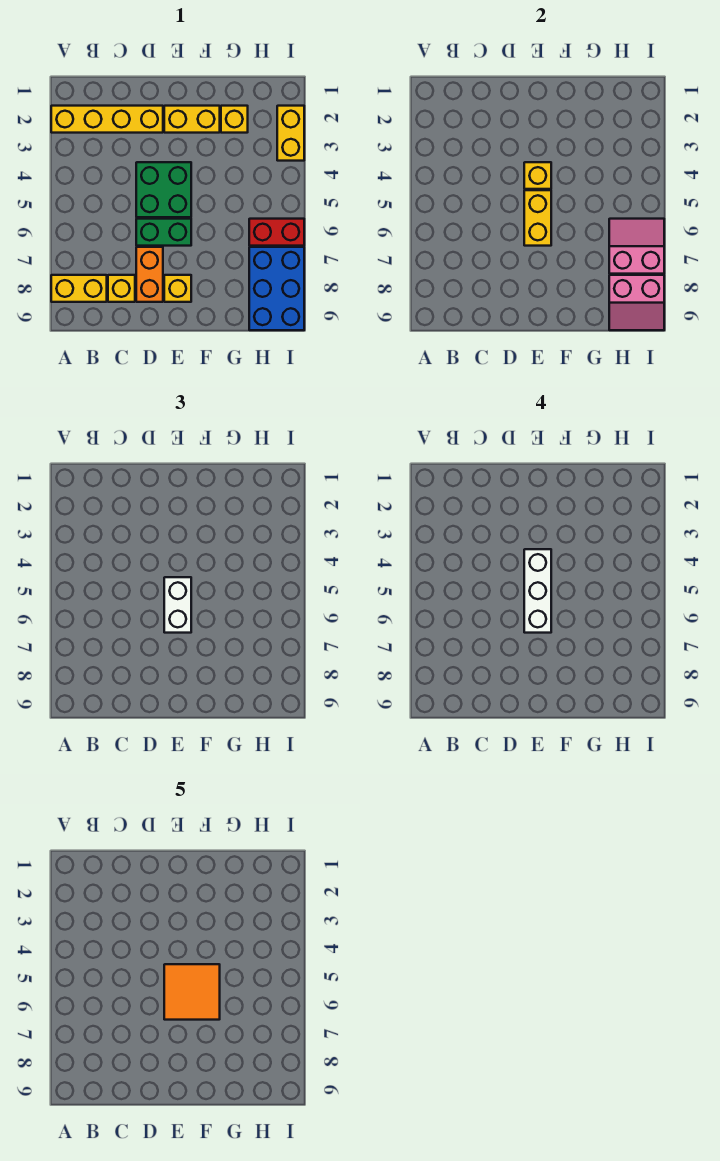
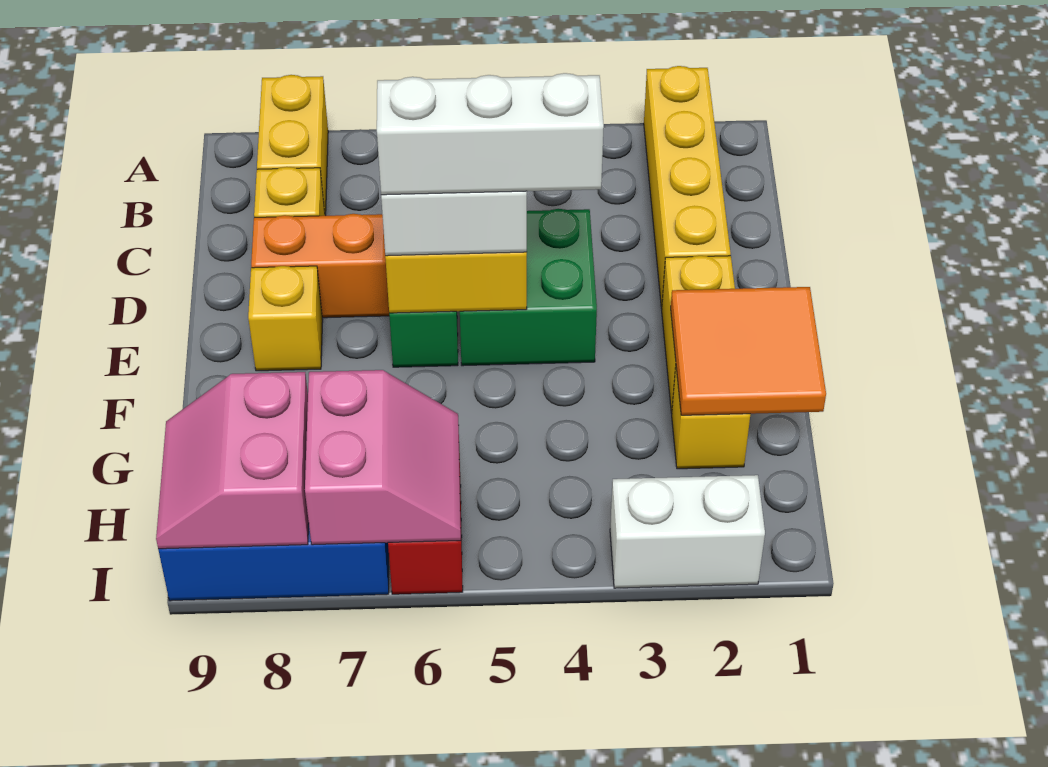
yellow 1x1 brick [524,162,551,189] -> none
orange 2x2 tile [164,964,220,1020] -> orange 2x2 tile moved to [671,287,826,415]
yellow 1x2 brick [277,106,304,161] -> white 1x2 brick [610,475,765,588]

